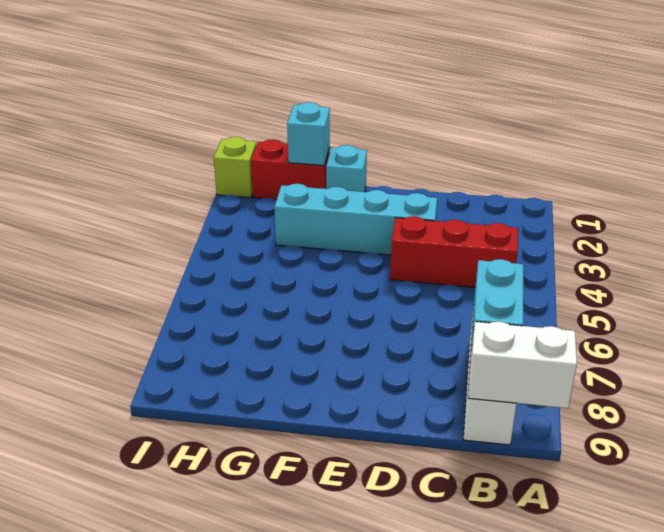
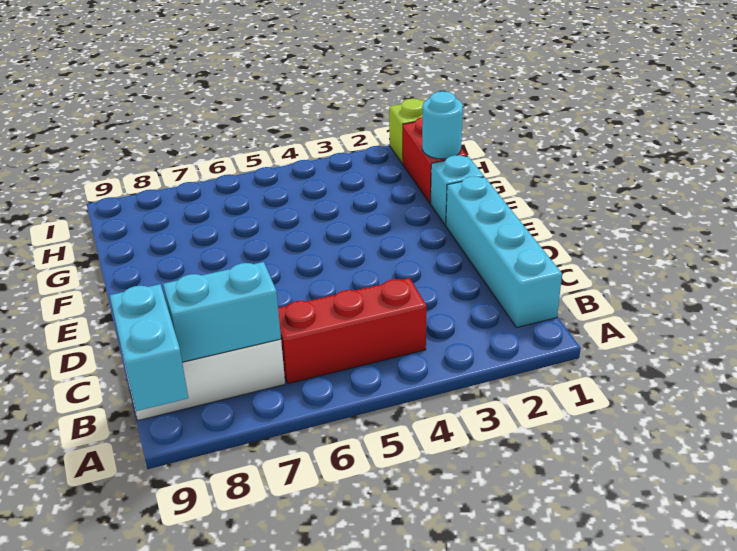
white 1x2 brick [468,321,577,408] -> cyan 1x2 brick [110,284,188,411]
red 1x3 brick [390,216,518,287] -> red 1x3 brick turned to [278,278,426,384]
cyan 1x4 brick [274,184,437,255] -> cyan 1x4 brick moved to [446,176,562,328]
cyan 1x1 brick [287,102,330,166] -> cyan 1x1 round brick [422,91,463,159]

